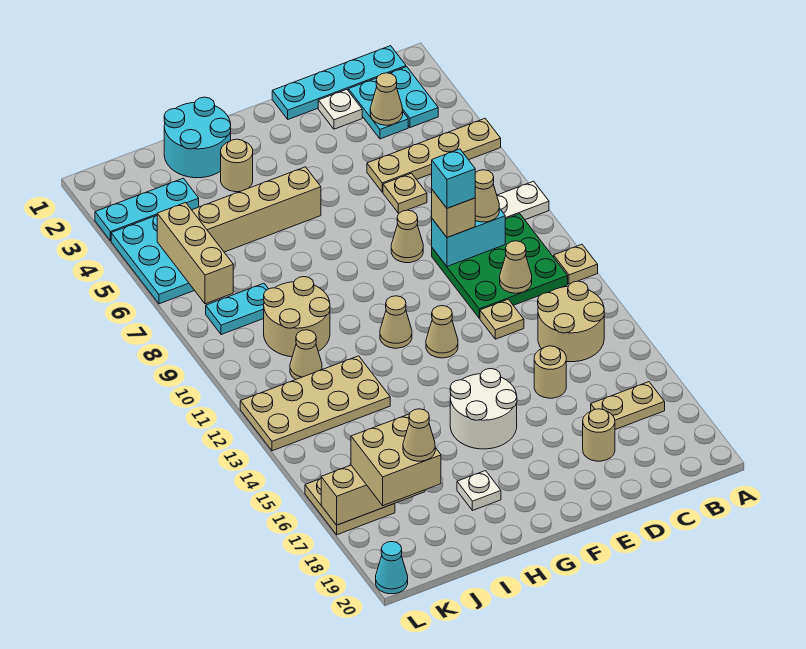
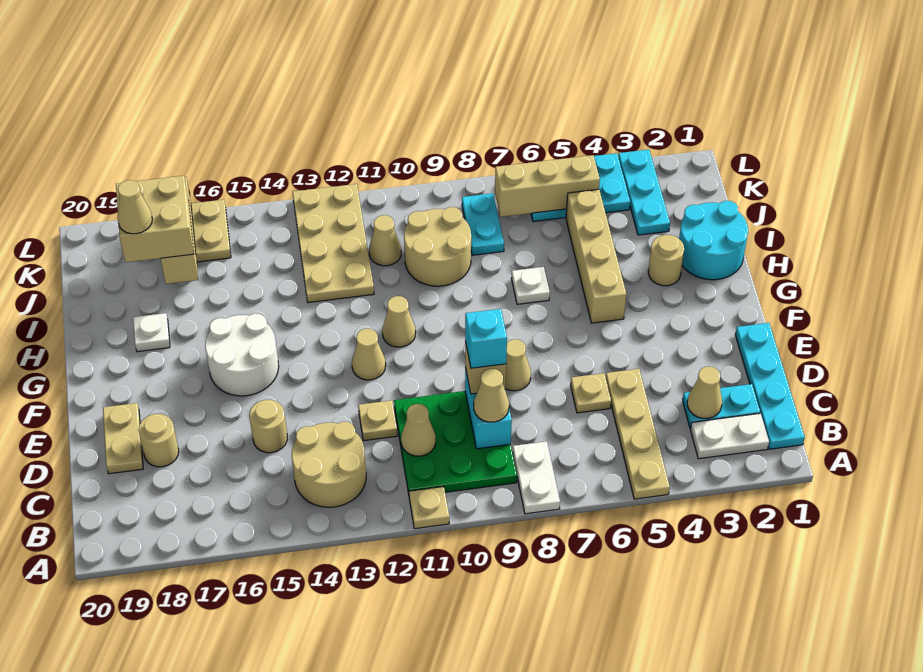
cyan 1x2 plate [390,67,438,128] -> white 1x2 plate [691,413,769,459]
tan 1x2 plate [591,382,665,429] -> tan 1x2 plate moved to [103,403,143,474]
white 1x1 plate [318,89,362,129] -> white 1x1 plate moved to [511,267,550,304]
cyan 1x1 cone [376,542,408,594] -> none

